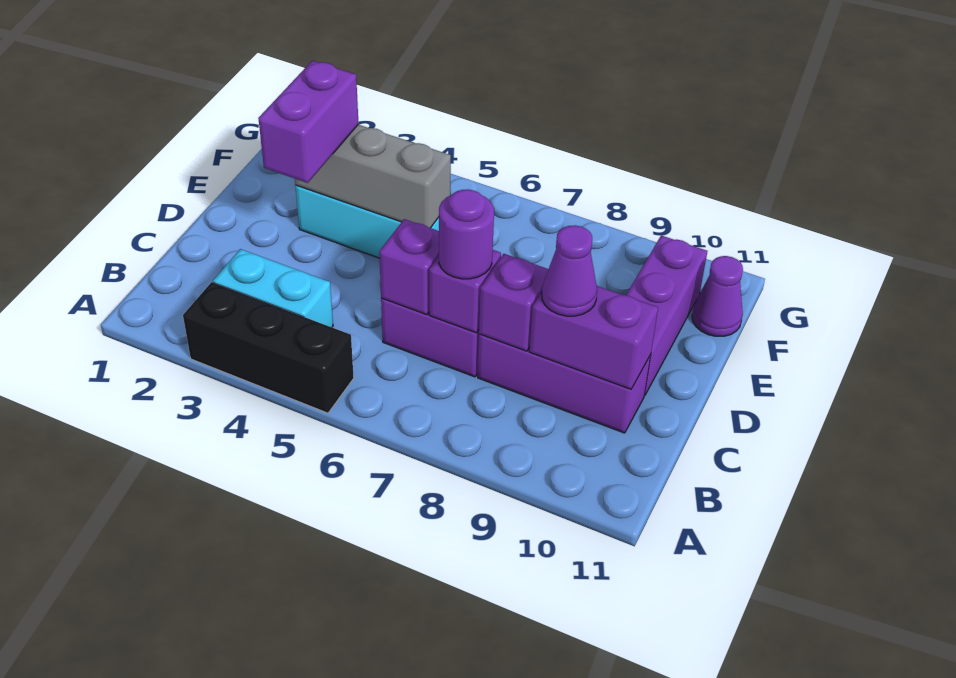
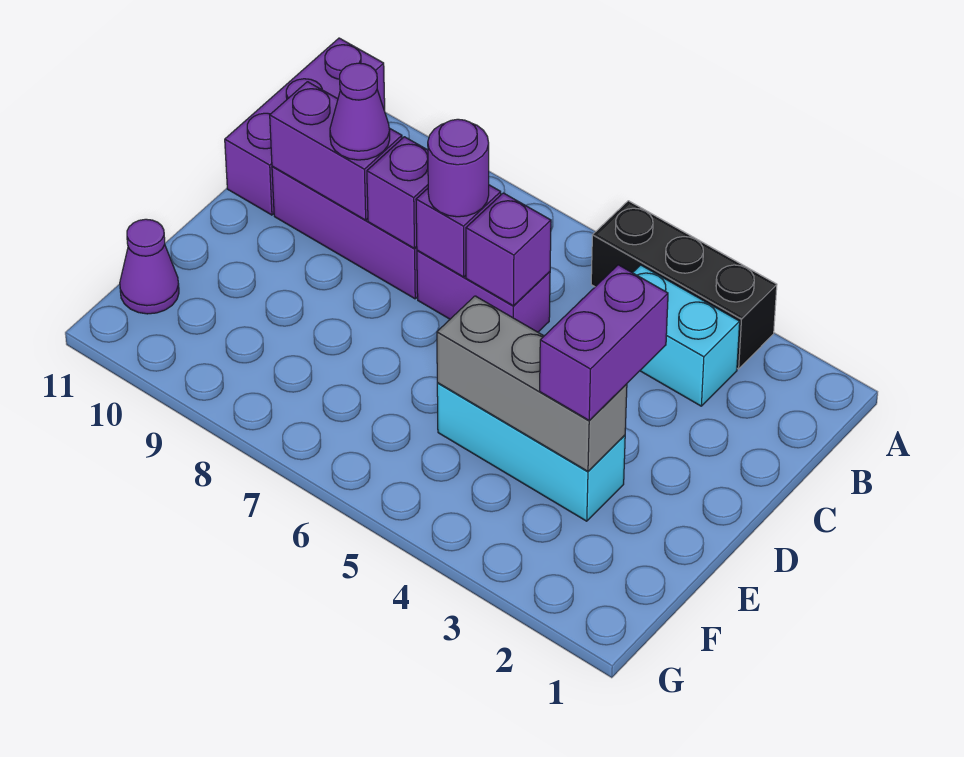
purple 1x3 brick [626,235,707,396] -> purple 1x3 brick moved to [225,38,385,215]

